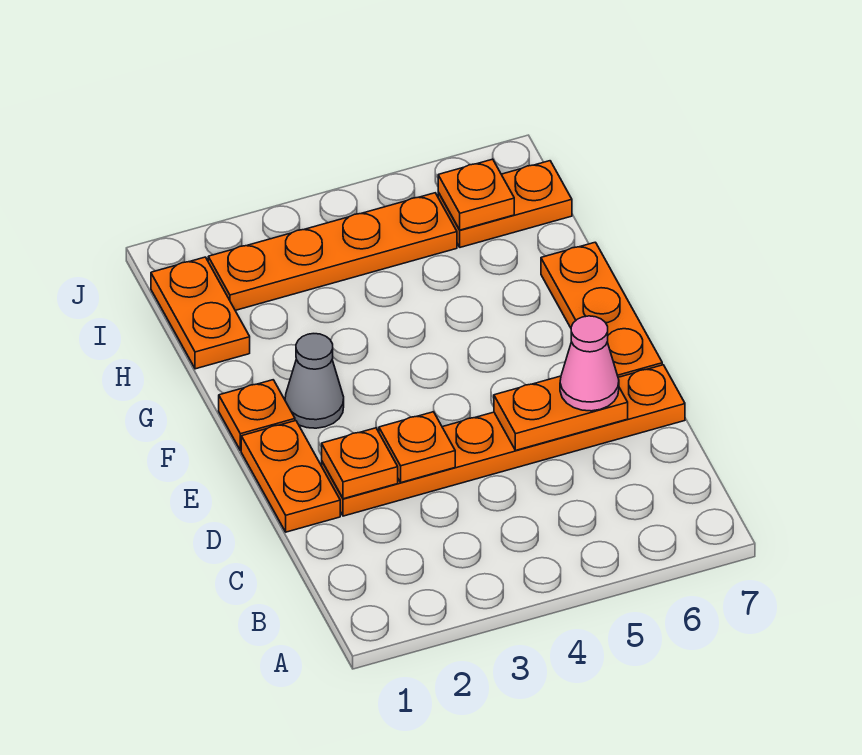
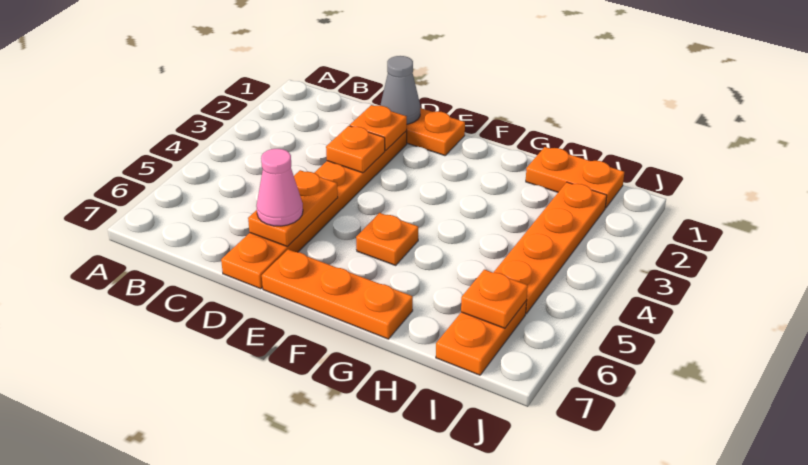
orange 1x1 plate [219,380,295,451] -> orange 1x1 plate moved to [356,213,418,265]
grey 1x1 cone [285,334,344,428] -> grey 1x1 cone moved to [380,56,420,124]

